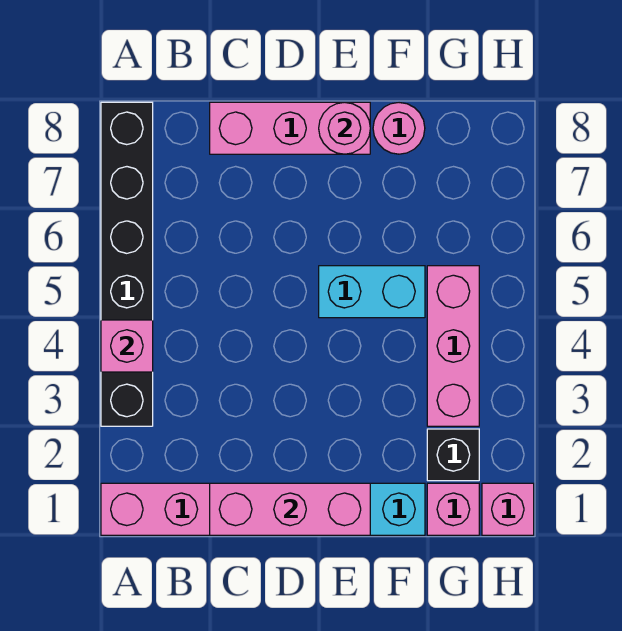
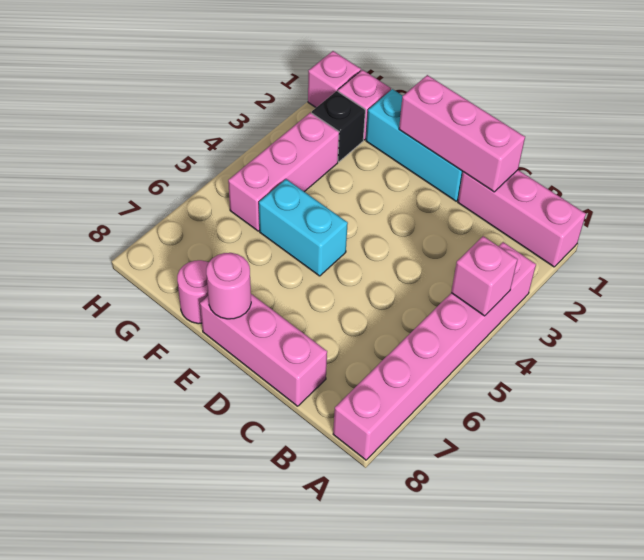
black 1x6 brick [101,102,153,426] -> pink 1x6 brick [333,242,536,460]

